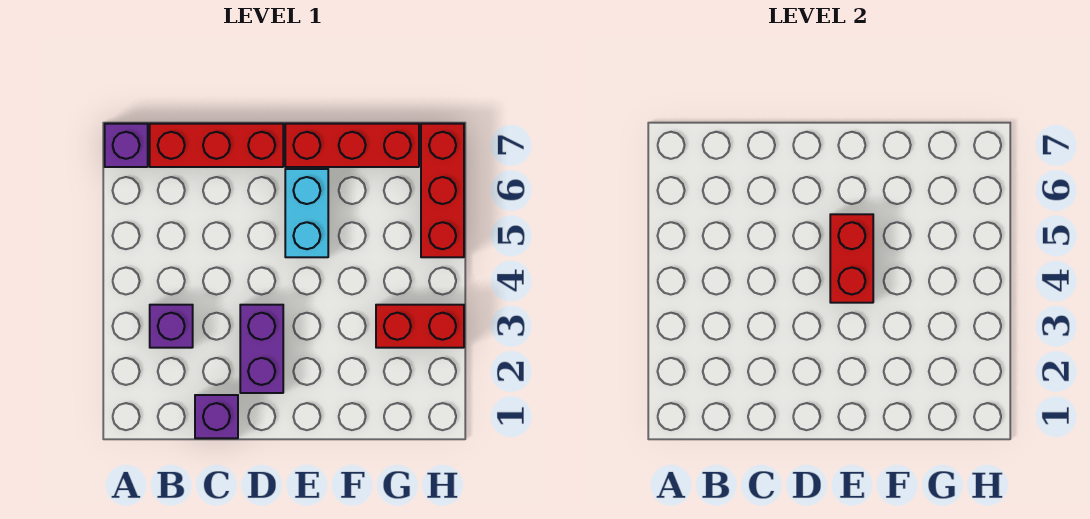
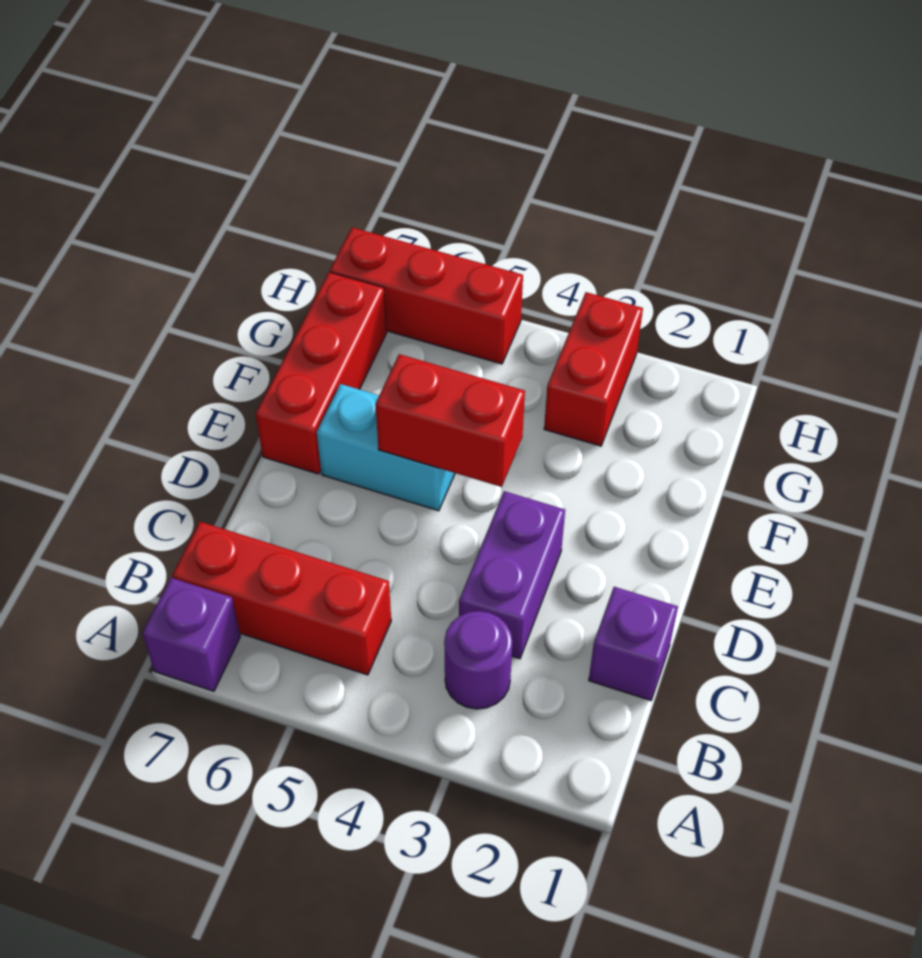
purple 1x1 brick [150,305,193,348] -> purple 1x1 round brick [444,611,512,709]
red 1x3 brick [150,124,283,167] -> red 1x3 brick turned to [172,522,391,675]
purple 1x2 brick [240,305,283,393] -> purple 1x2 brick turned to [459,491,565,659]

